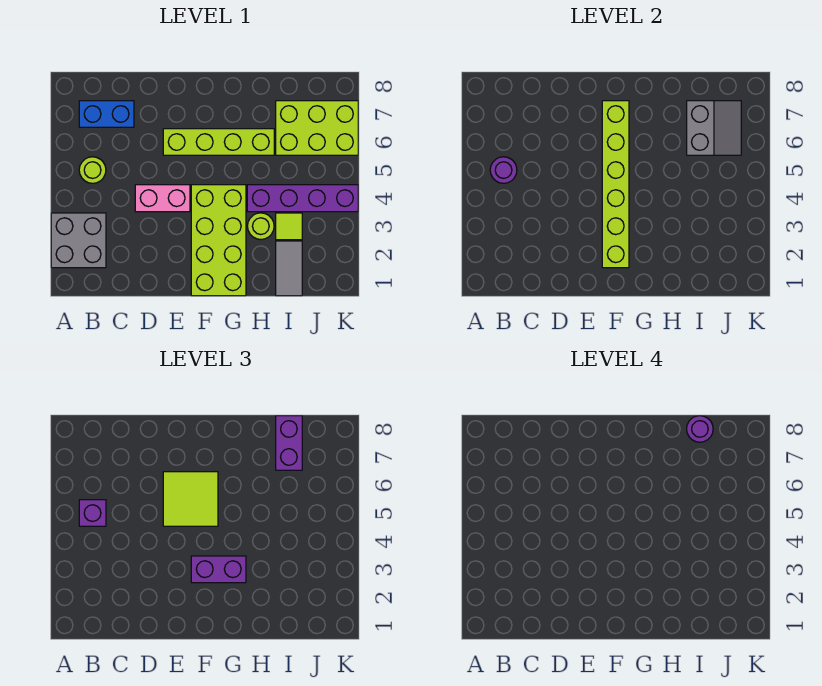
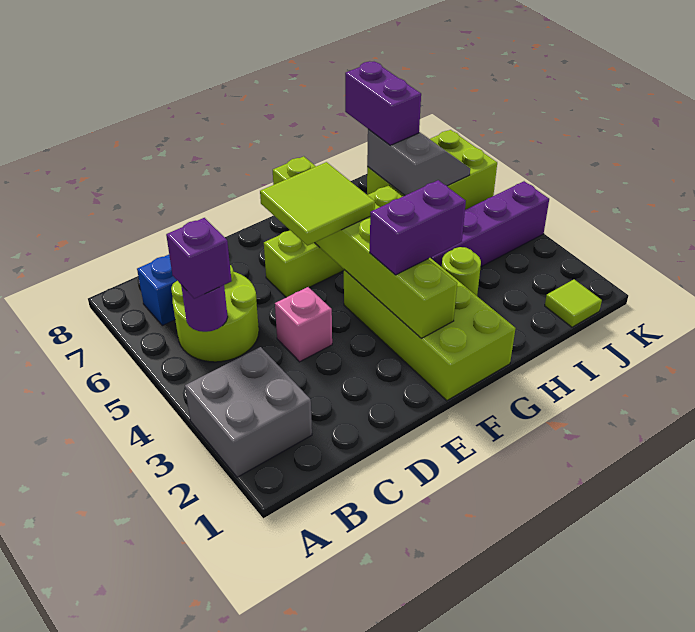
lime 1x1 round brick [79,157,106,183] -> lime 2x2 round brick [171,265,259,362]
pink 1x2 brick [135,185,190,212] -> pink 1x1 brick [275,287,332,362]
grey 1x2 tile [276,241,302,296] -> none
lime 1x1 tile [276,213,302,240] -> lime 1x1 tile moved to [545,280,602,327]
purple 1x1 round brick [687,416,713,442] -> none

